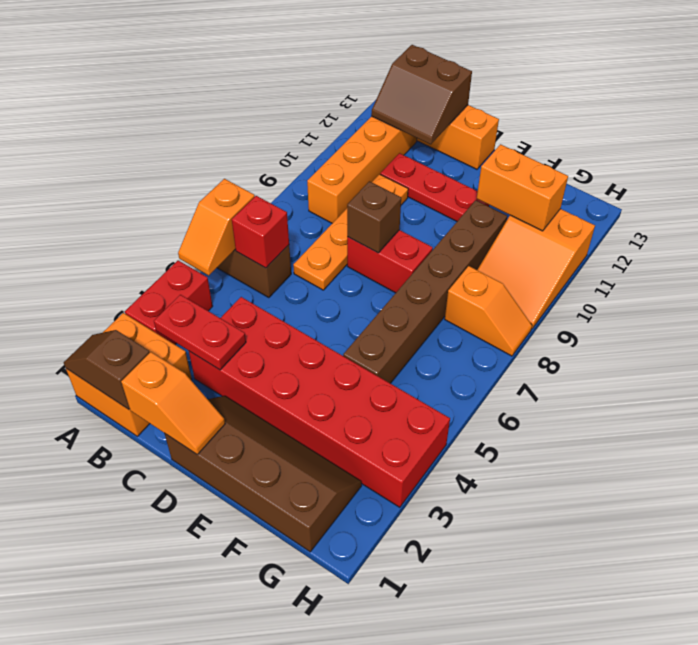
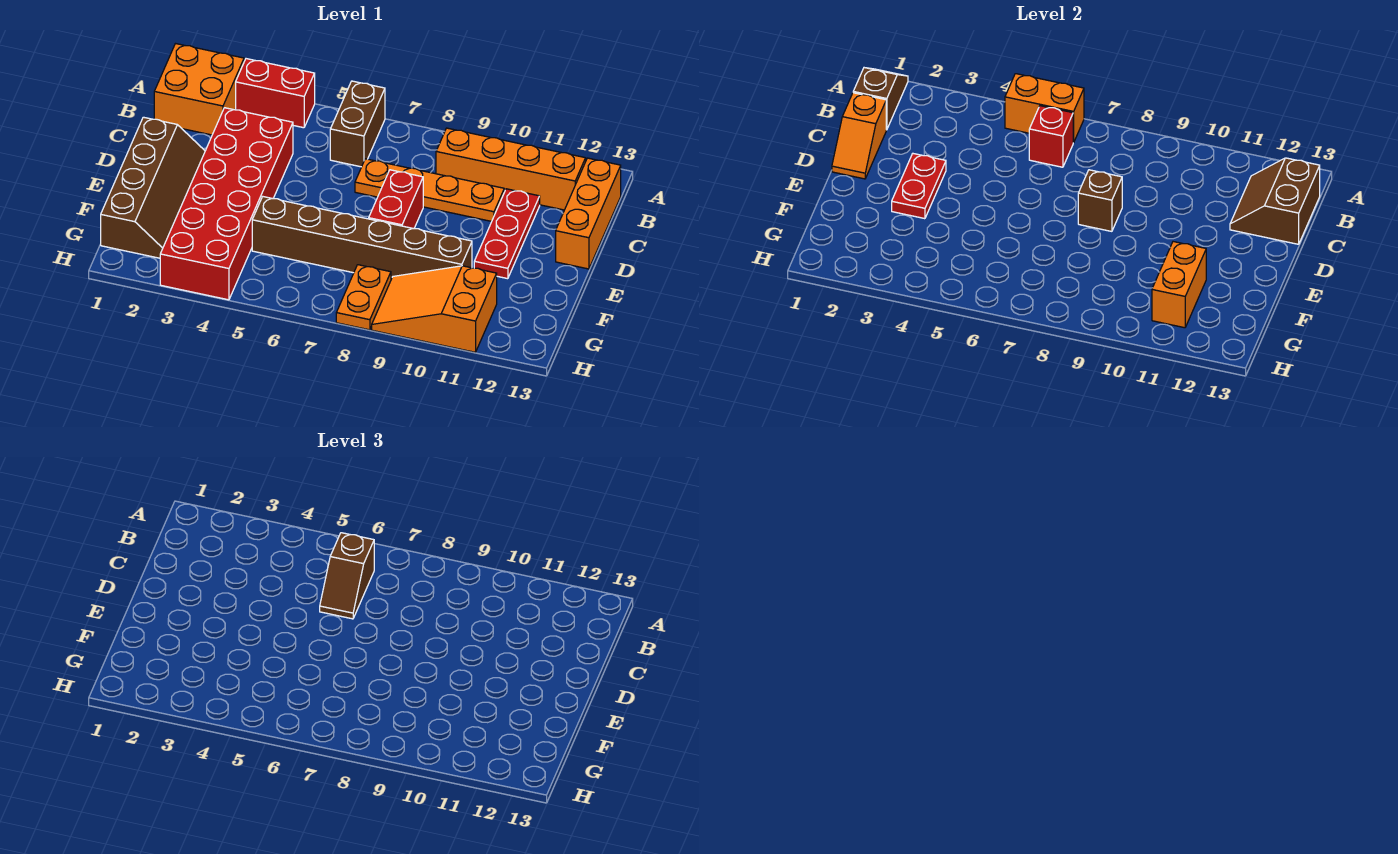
orange 1x2 slope [178,179,255,275] -> orange 1x2 brick [1005,74,1084,142]
red 1x2 plate [154,295,246,370] -> red 1x2 plate moved to [892,154,946,219]
none -> brown 1x2 slope [320,533,374,619]
orange 1x2 slope [445,266,532,356] -> orange 1x2 plate [336,265,391,330]

